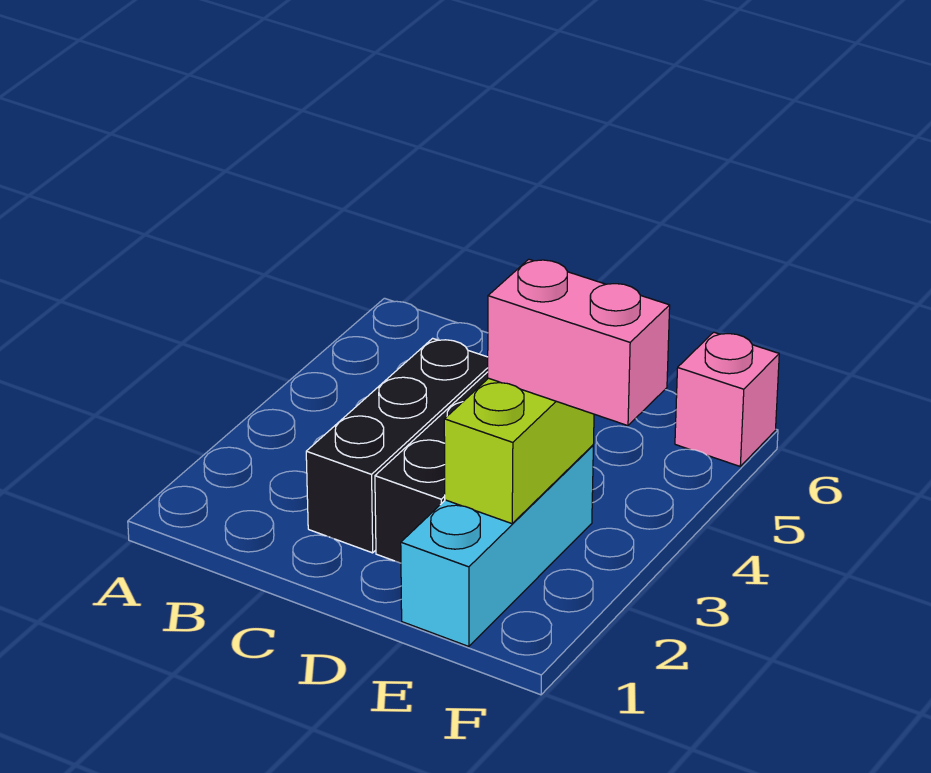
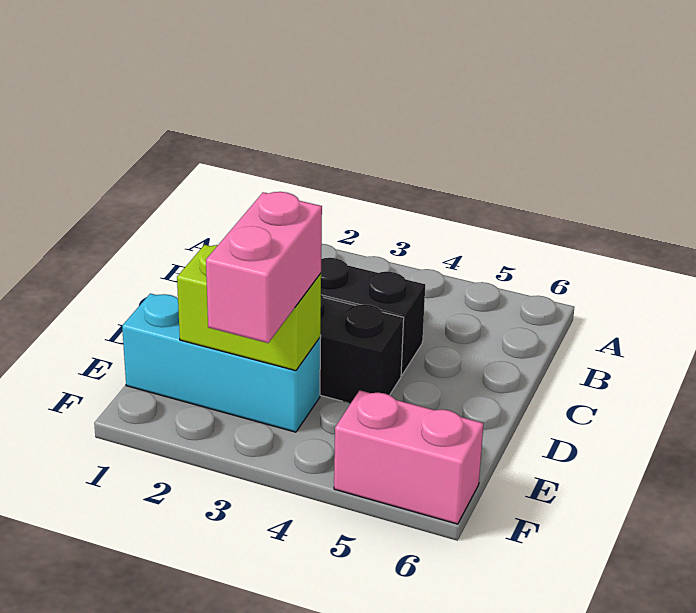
pink 1x1 brick [675,332,779,466] -> pink 1x2 brick [334,390,484,524]

